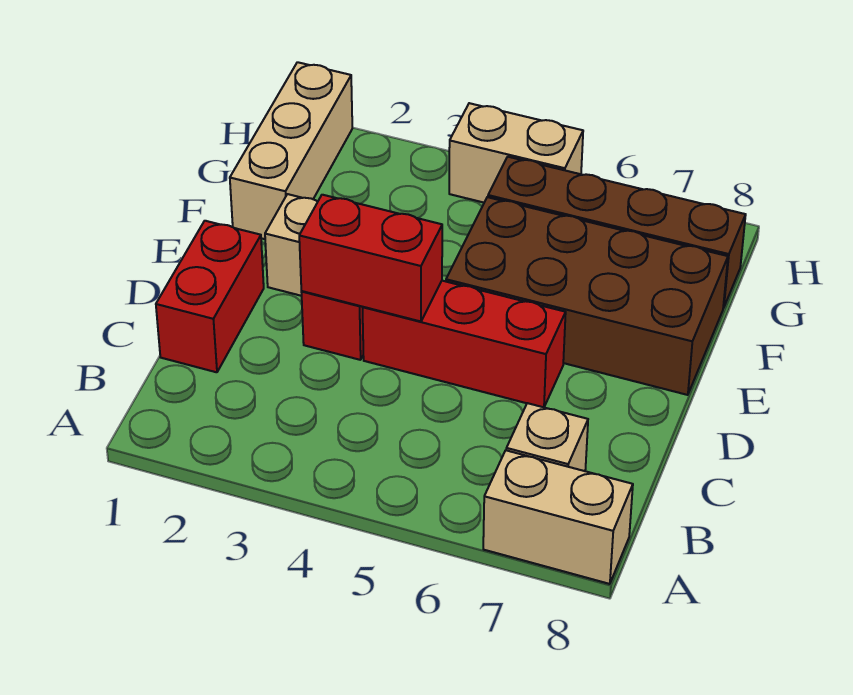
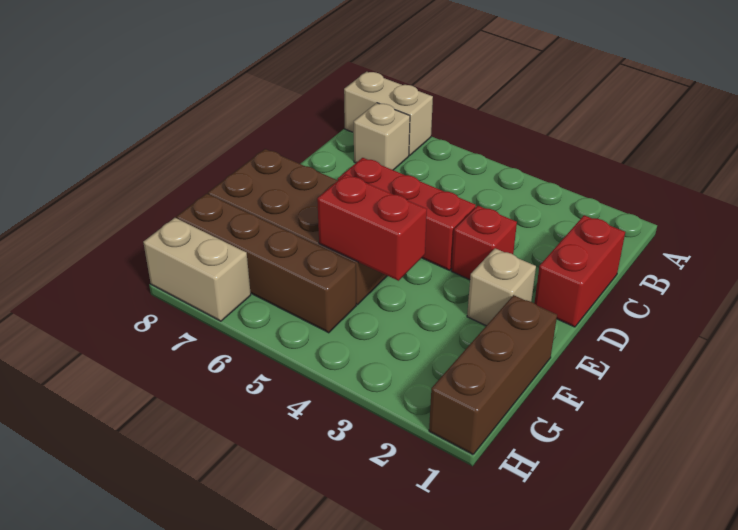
red 1x2 brick [299,195,442,321] -> red 1x2 brick moved to [317,174,427,281]
tan 1x3 brick [230,62,352,239] -> brown 1x3 brick [429,295,557,454]
tan 1x2 brick [449,103,583,203] -> tan 1x2 brick moved to [143,218,251,321]

